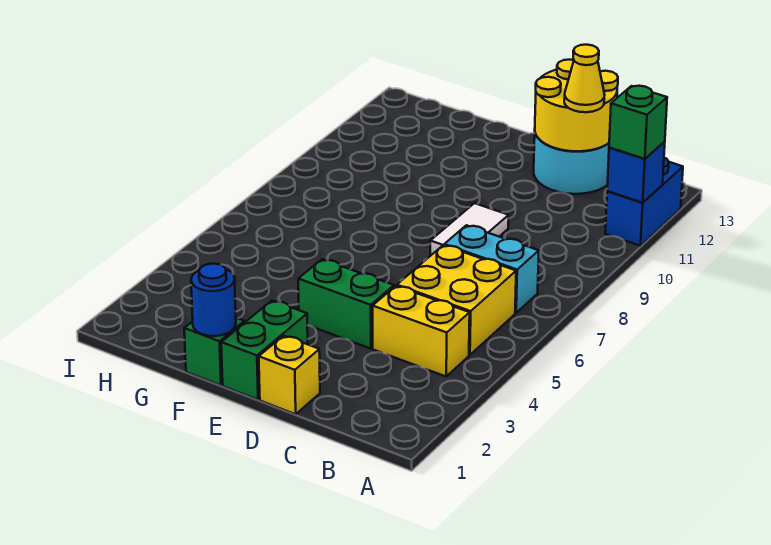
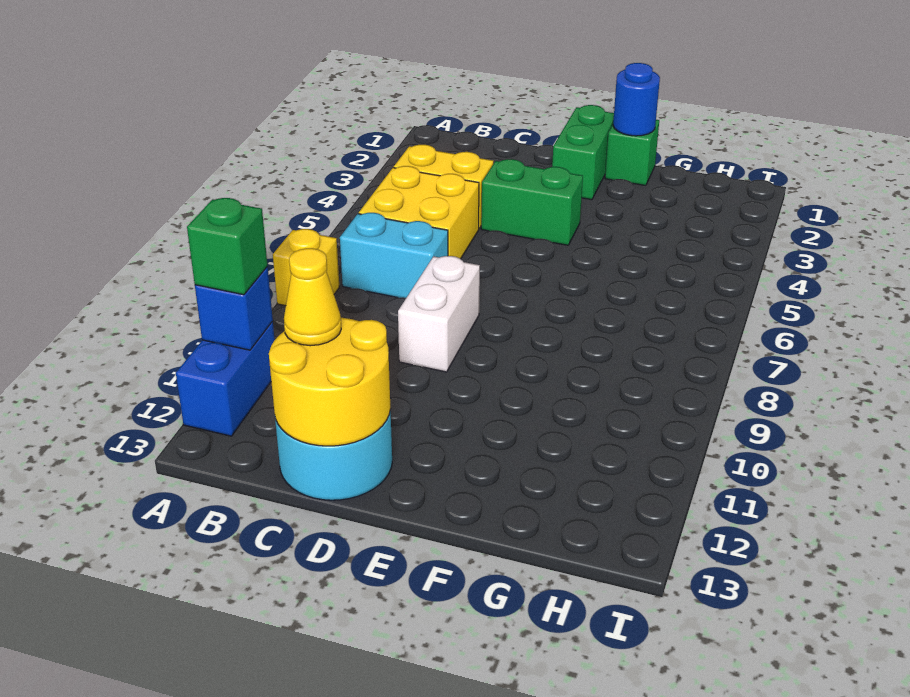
yellow 1x1 brick [259,336,320,414] -> yellow 1x1 brick moved to [273,229,339,306]
white 1x2 tile [430,203,509,255] -> white 1x2 brick [398,256,480,372]

